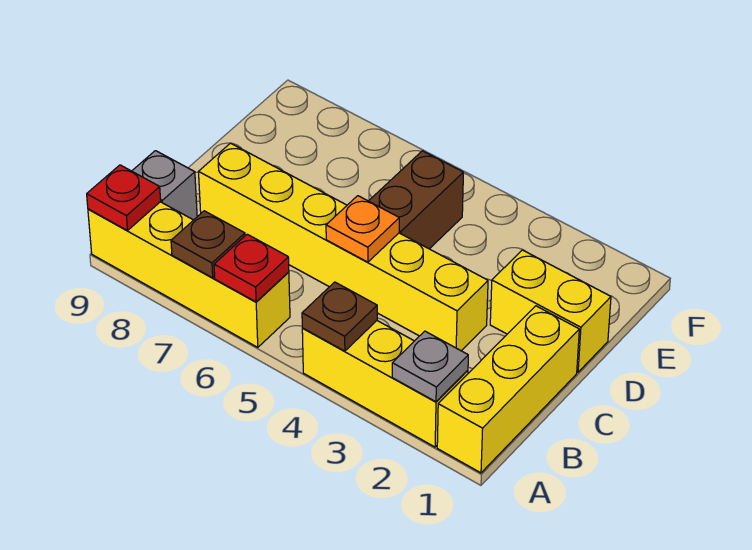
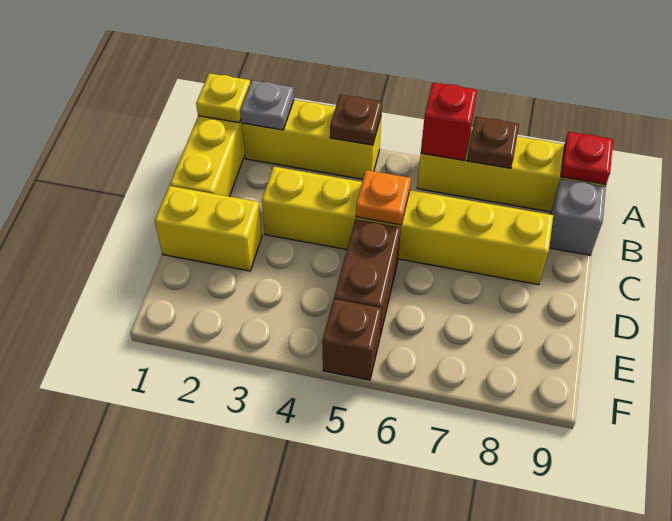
none -> yellow 1x1 plate [196,73,250,123]
red 1x1 plate [214,234,289,302] -> red 1x1 brick [421,83,477,160]
none -> brown 1x1 brick [322,299,382,380]

